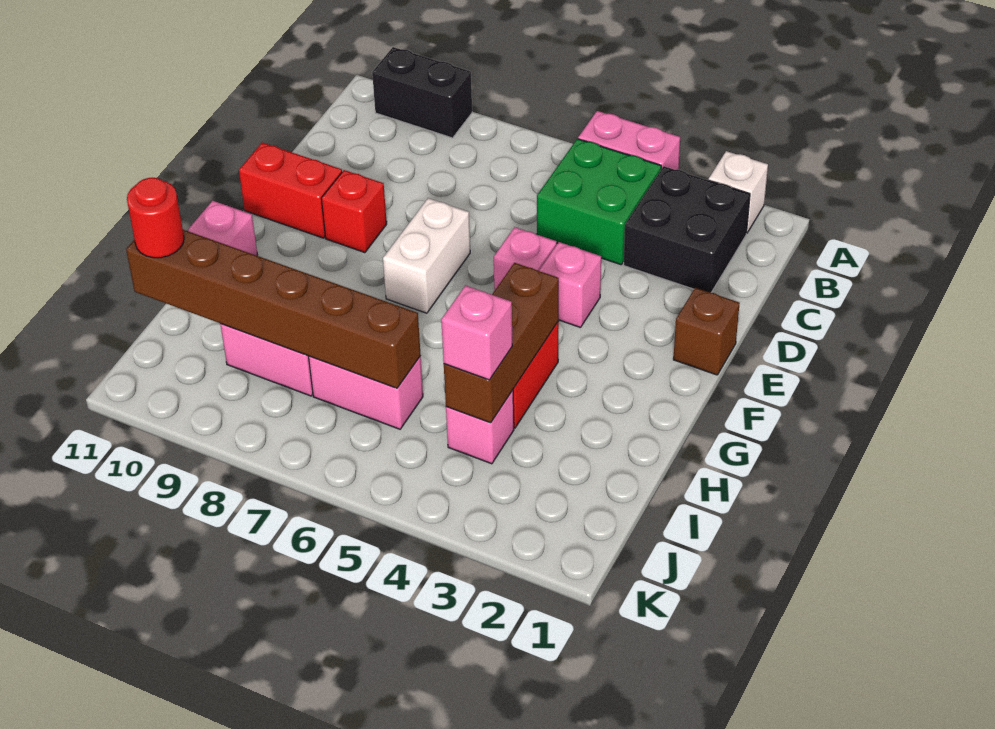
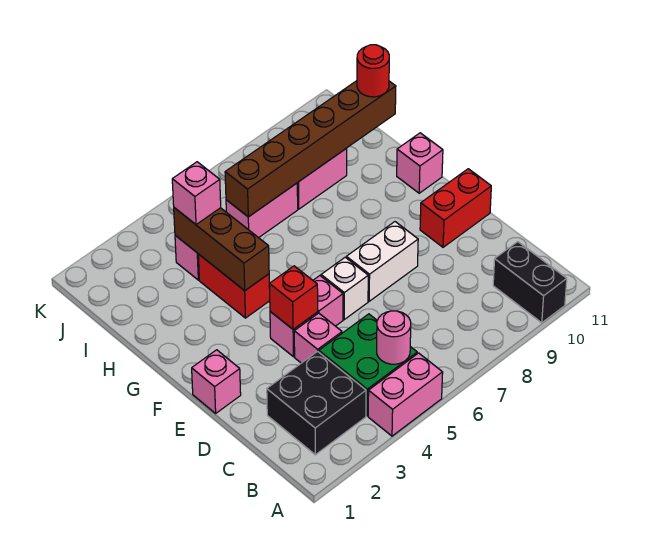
white 1x1 brick [708,151,768,233] -> white 1x1 brick moved to [321,257,368,320]
black 1x2 brick [372,47,472,138] -> black 1x2 brick turned to [493,242,567,323]
none -> pink 1x1 round brick [377,311,411,364]
none -> pink 1x1 brick [294,313,342,363]
brown 1x1 brick [673,288,740,375] -> pink 1x1 brick [192,350,241,413]
white 1x2 brick [383,198,470,313] -> white 1x2 brick turned to [346,222,418,301]
red 1x1 brick [321,170,387,253] -> red 1x1 brick moved to [269,266,318,329]

